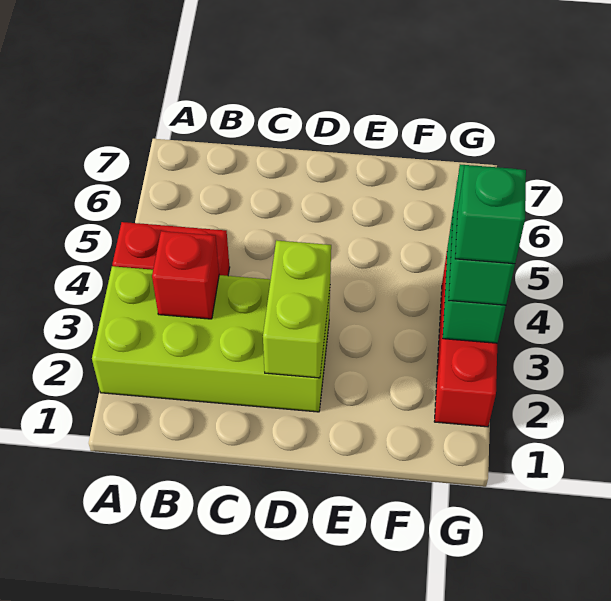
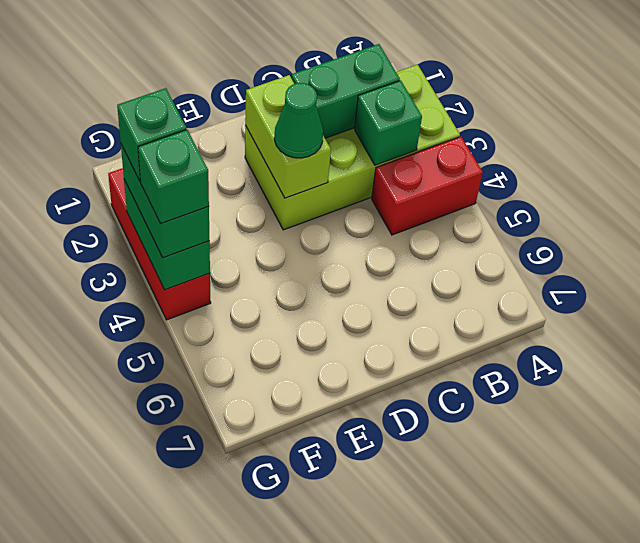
none -> green 1x2 brick [291,44,400,138]
red 1x1 brick [152,231,219,319] -> green 1x1 brick [355,81,422,165]
none -> green 1x1 cone [274,83,323,158]
none -> green 1x1 brick [138,130,209,224]

